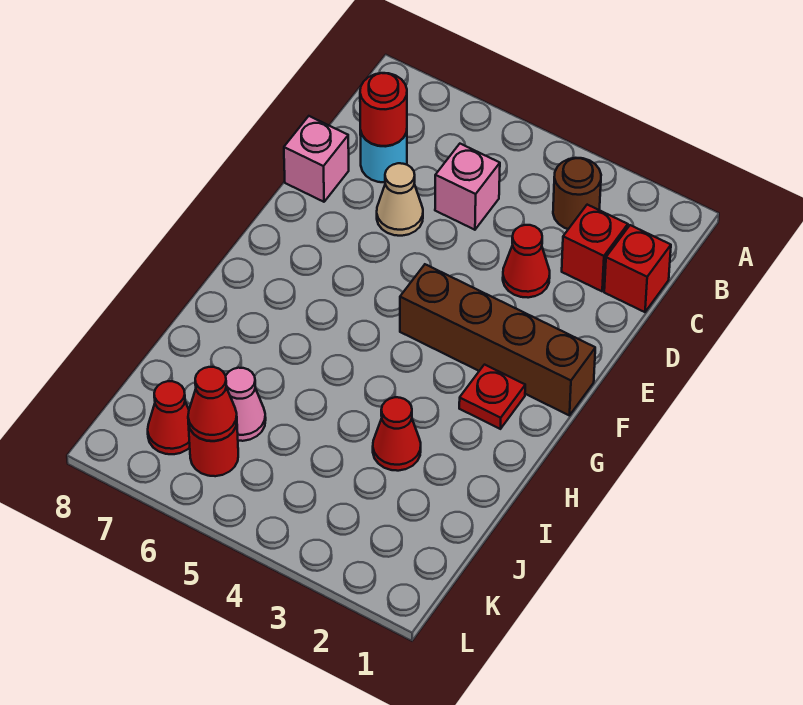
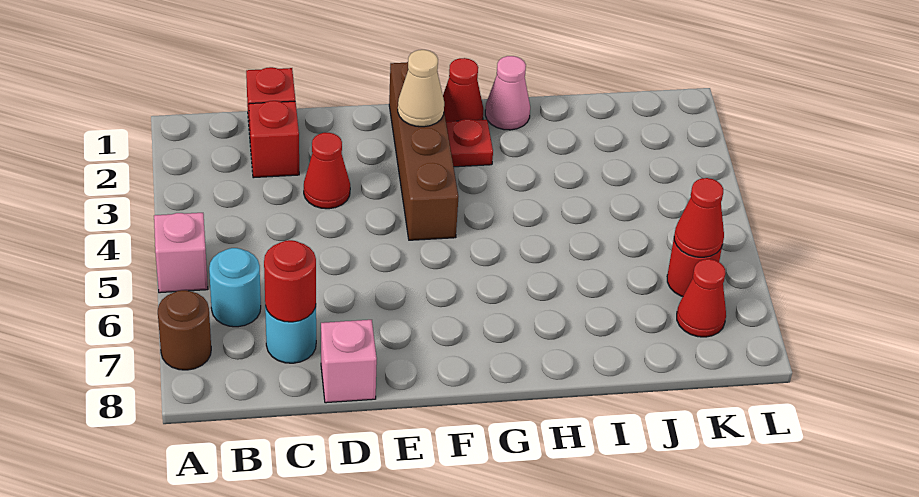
brown 1x1 round brick [553,158,601,229] -> brown 1x1 round brick moved to [158,290,211,370]
none -> cyan 1x1 round brick [209,248,261,327]
pink 1x1 brick [435,144,500,230] -> pink 1x1 brick moved to [154,213,208,293]
tan 1x1 cone [377,163,423,236] -> tan 1x1 cone moved to [398,50,444,127]
red 1x1 cone [373,397,421,471] -> red 1x1 cone moved to [443,58,483,122]
pink 1x1 cone [226,368,266,441] -> pink 1x1 cone moved to [485,56,530,130]

